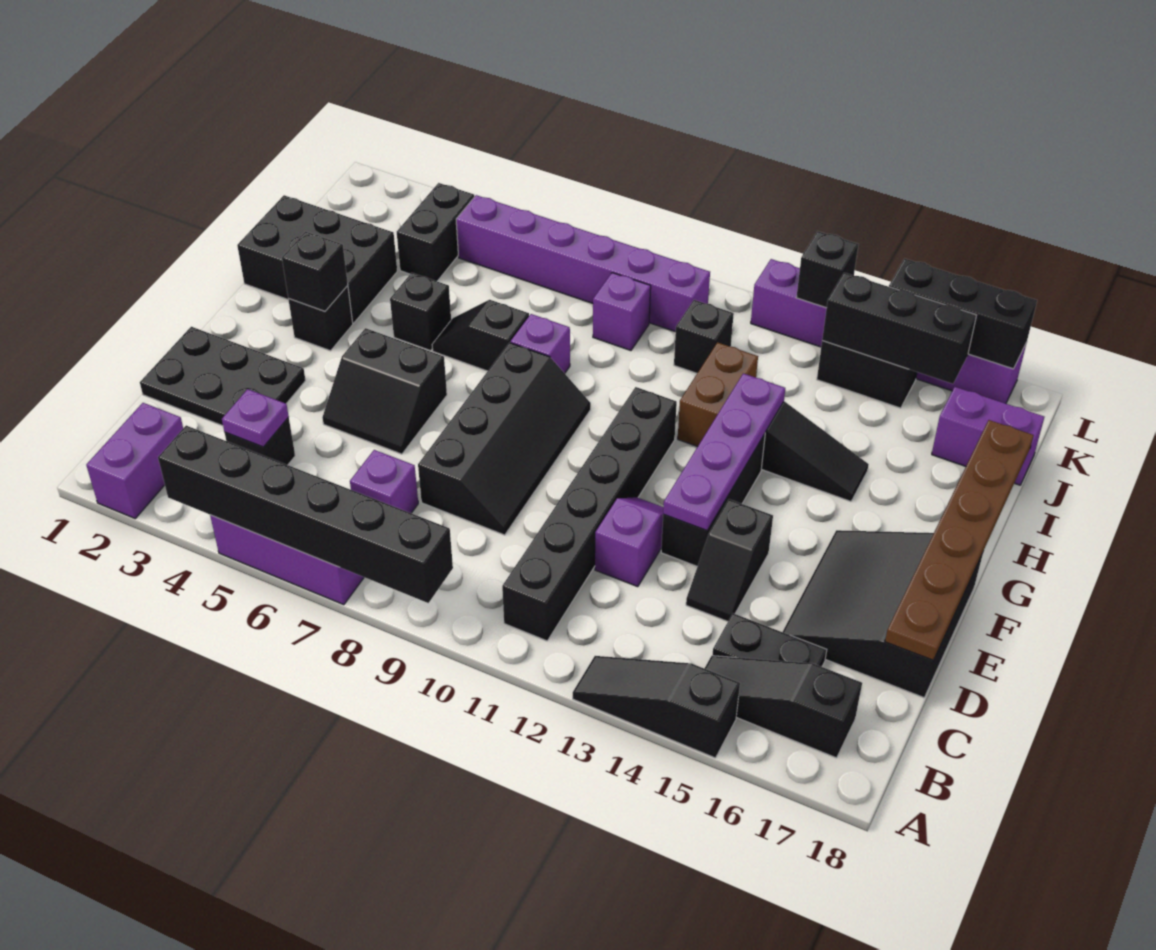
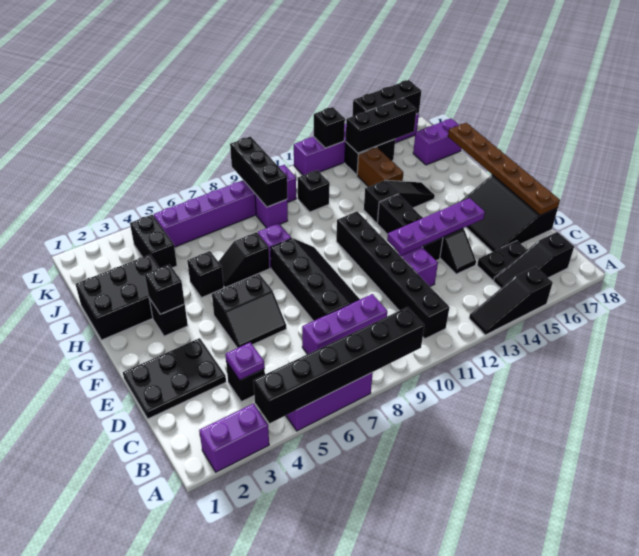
purple 1x2 brick [86,403,183,518] -> purple 1x2 brick turned to [199,404,269,472]
purple 1x1 brick [350,450,418,513] -> purple 1x3 brick [302,294,387,354]
purple 1x4 plate [663,373,785,531] -> purple 1x4 plate turned to [387,198,485,255]
brown 1x2 brick [678,342,758,447] -> brown 1x2 brick moved to [357,147,403,187]
none -> black 1x3 brick [230,137,287,207]

